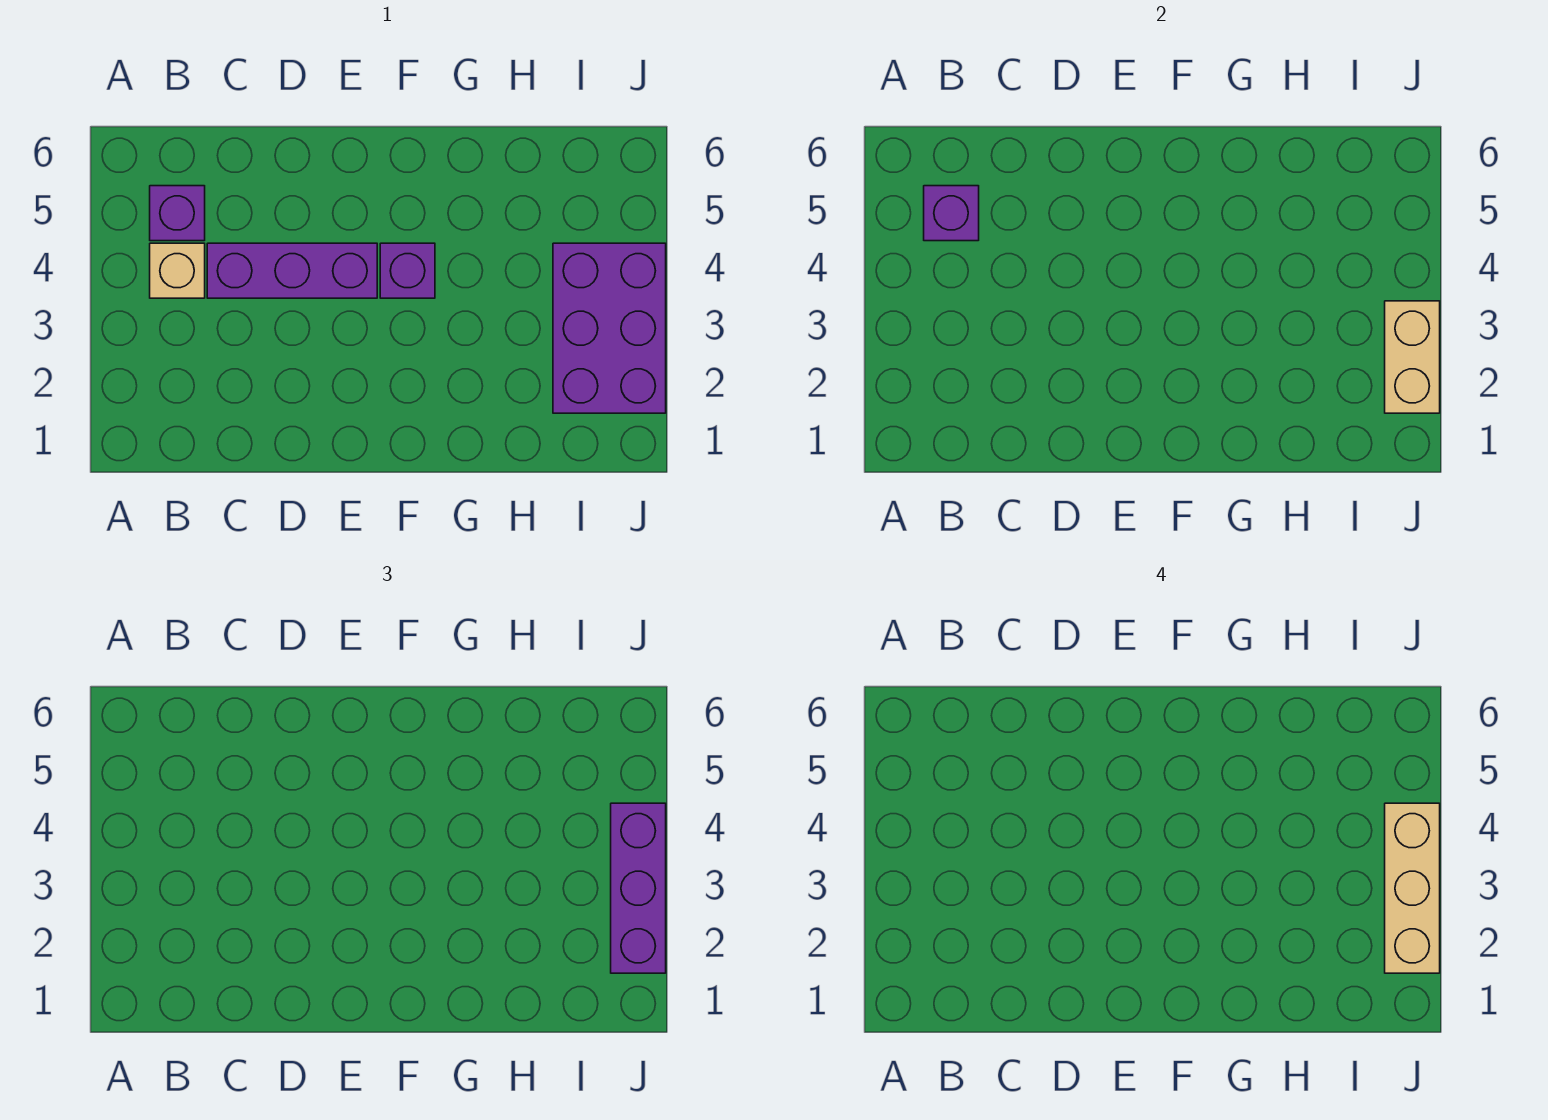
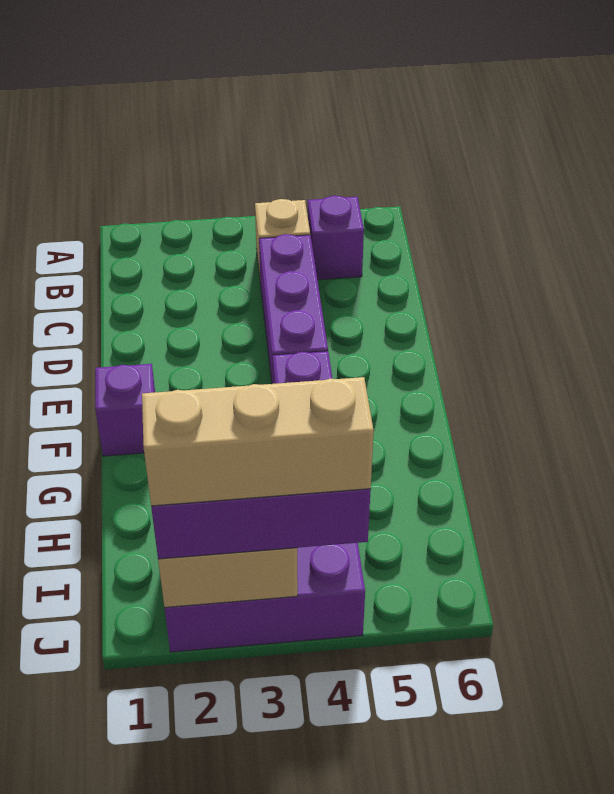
purple 1x1 brick [924,186,979,241] -> purple 1x1 brick moved to [95,364,155,456]

